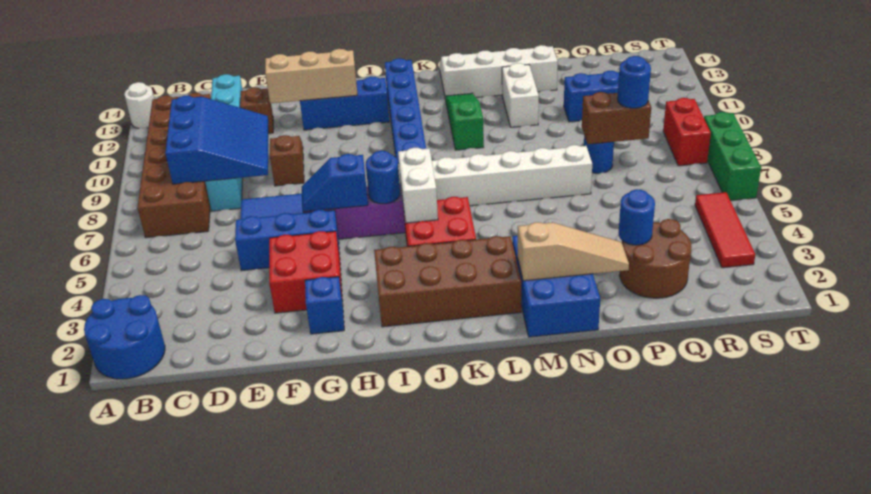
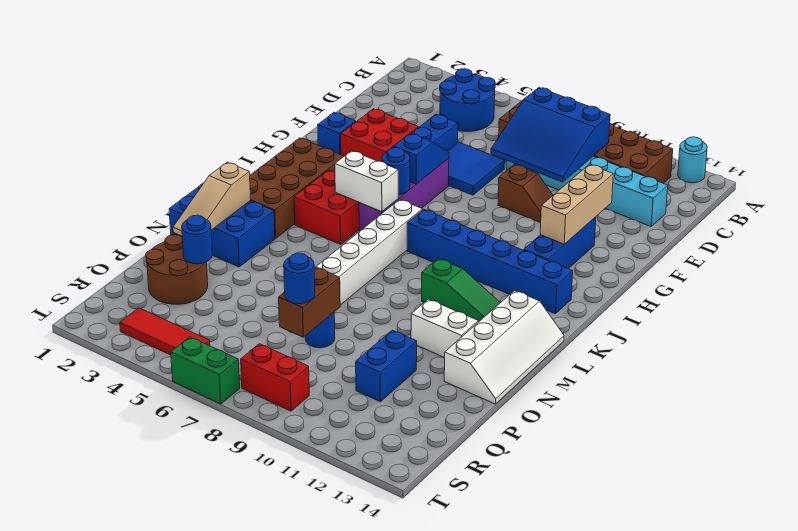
blue 2x2 round brick [84,295,165,379] -> blue 2x2 round brick moved to [440,69,495,131]
white 1x1 round brick [124,82,154,128] -> cyan 1x1 round brick [678,137,707,183]
brown 1x1 brick [240,87,273,133] -> none
green 1x3 brick [704,112,761,201] -> green 1x2 brick [171,337,240,404]

